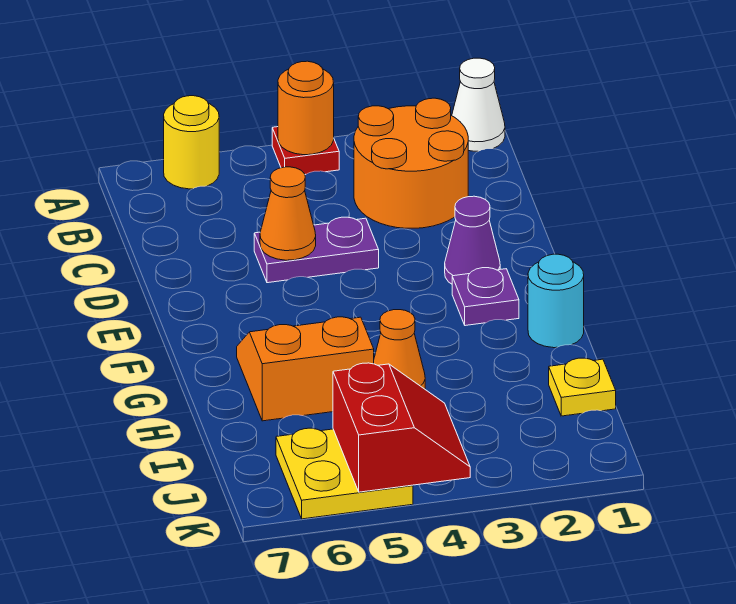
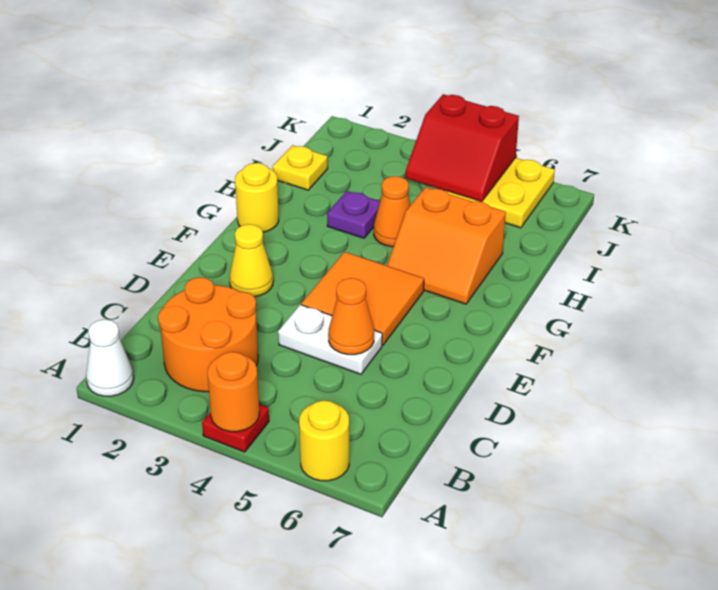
purple 1x2 plate [254,217,379,283] -> white 1x2 plate [278,305,382,374]
purple 1x1 cone [445,196,500,284] -> yellow 1x1 cone [230,224,273,297]
none -> orange 2x2 tile [301,252,424,345]
purple 1x1 plate [452,268,519,326] -> purple 1x1 plate moved to [327,191,380,238]
cyan 1x1 round brick [528,254,584,348] -> yellow 1x1 round brick [235,163,279,232]
red 2x2 slope [333,363,470,492] -> red 2x2 slope turned to [406,94,519,202]

